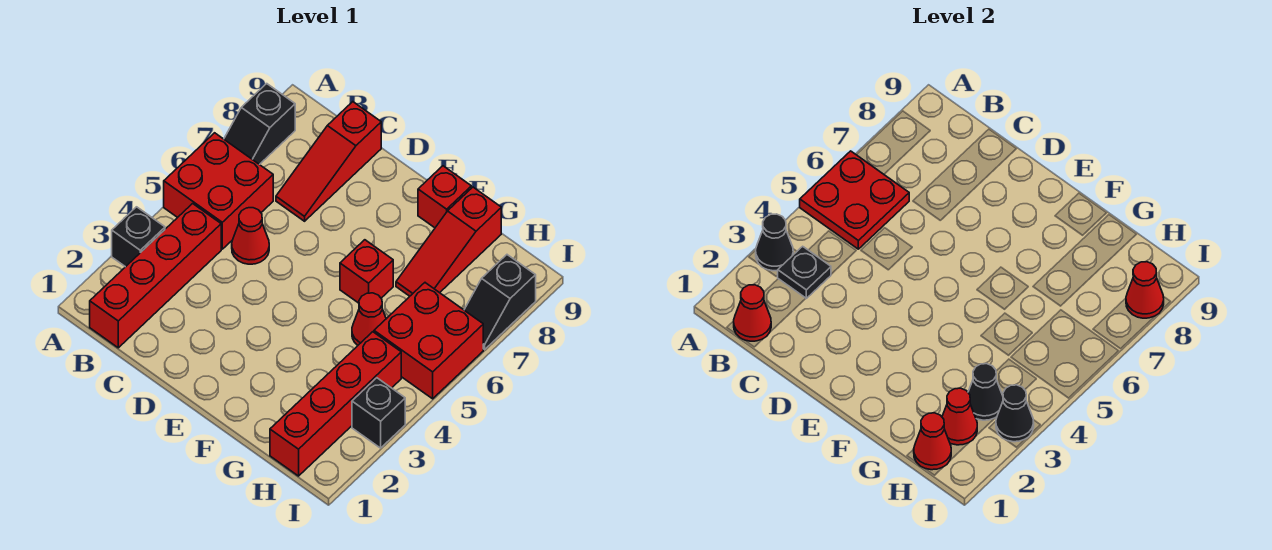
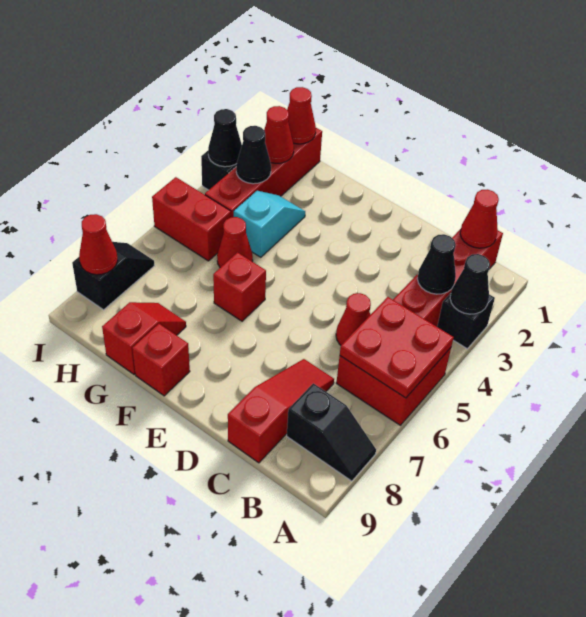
black 1x2 slope [224,84,295,165] -> black 1x2 slope turned to [287,383,376,481]
black 1x1 plate [777,246,831,298] -> black 1x1 cone [417,234,456,294]
none -> cyan 1x2 slope [234,191,305,257]
red 1x3 slope [396,187,501,296] -> red 1x2 slope [102,302,186,375]
red 2x2 brick [374,283,483,399] -> red 1x2 brick [152,177,231,261]

